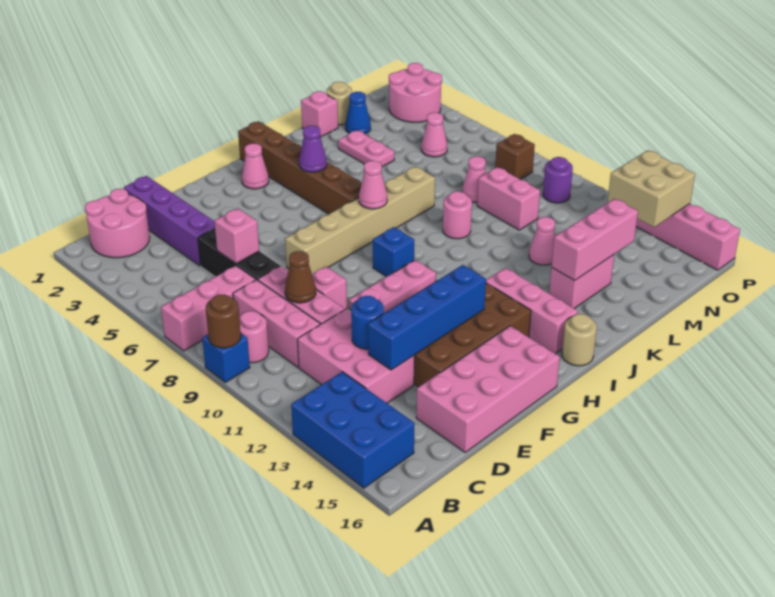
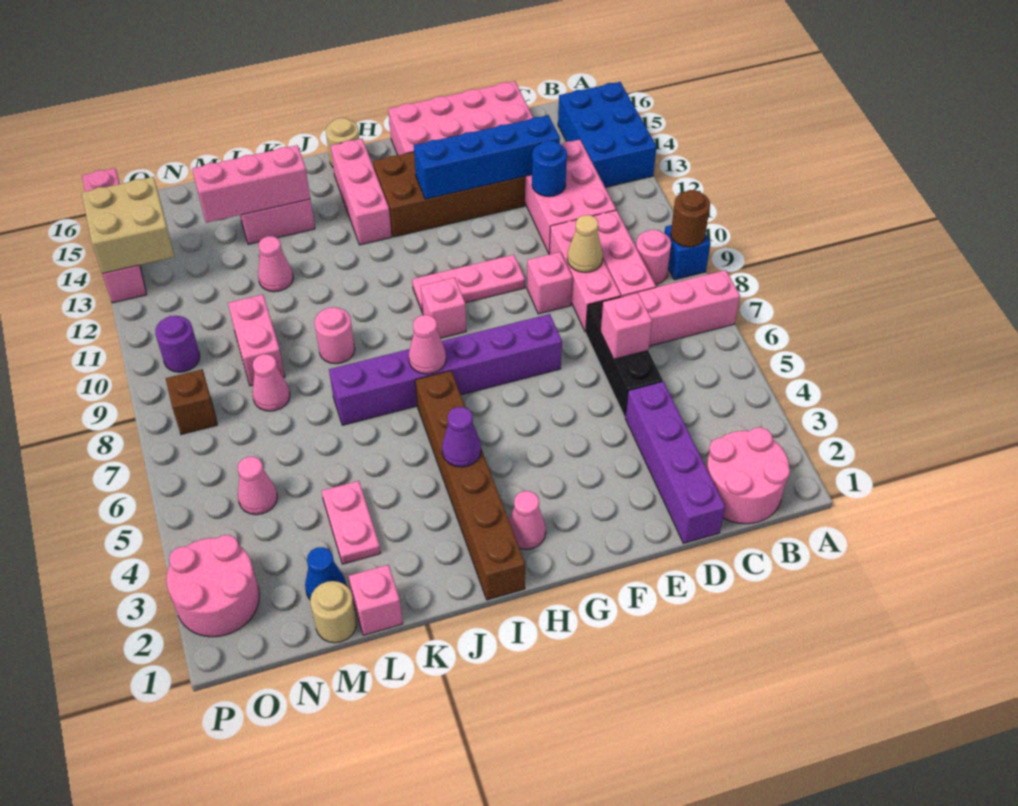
brown 1x1 cone [285,251,316,303] -> tan 1x1 cone [567,215,603,272]
tan 1x6 brick [285,166,435,274] -> purple 1x6 brick [329,314,562,425]
blue 1x1 brick [373,227,414,277] -> pink 1x1 brick [421,277,466,338]

